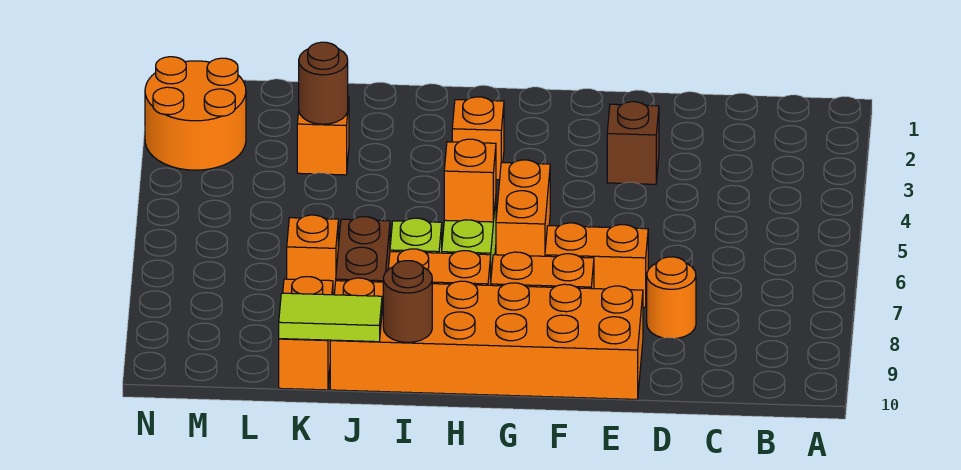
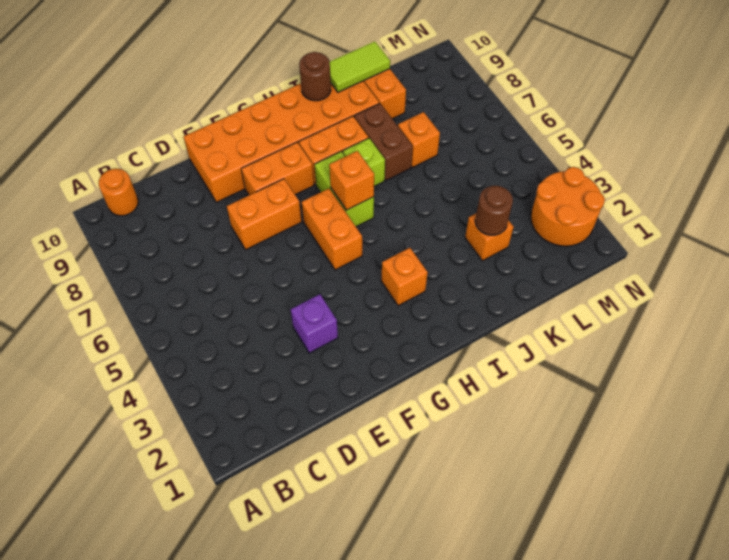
orange 1x1 round brick [647,257,696,338] -> orange 1x1 round brick moved to [99,169,138,216]
brown 1x1 brick [607,102,659,184] -> purple 1x1 brick [291,294,338,353]

